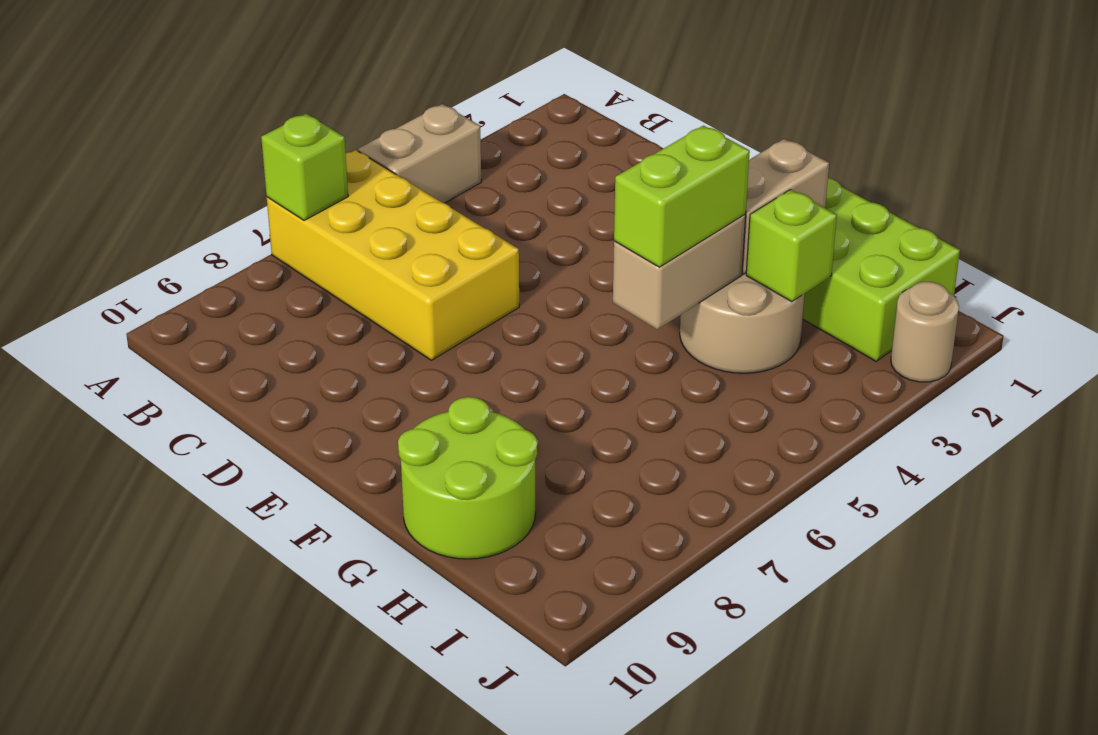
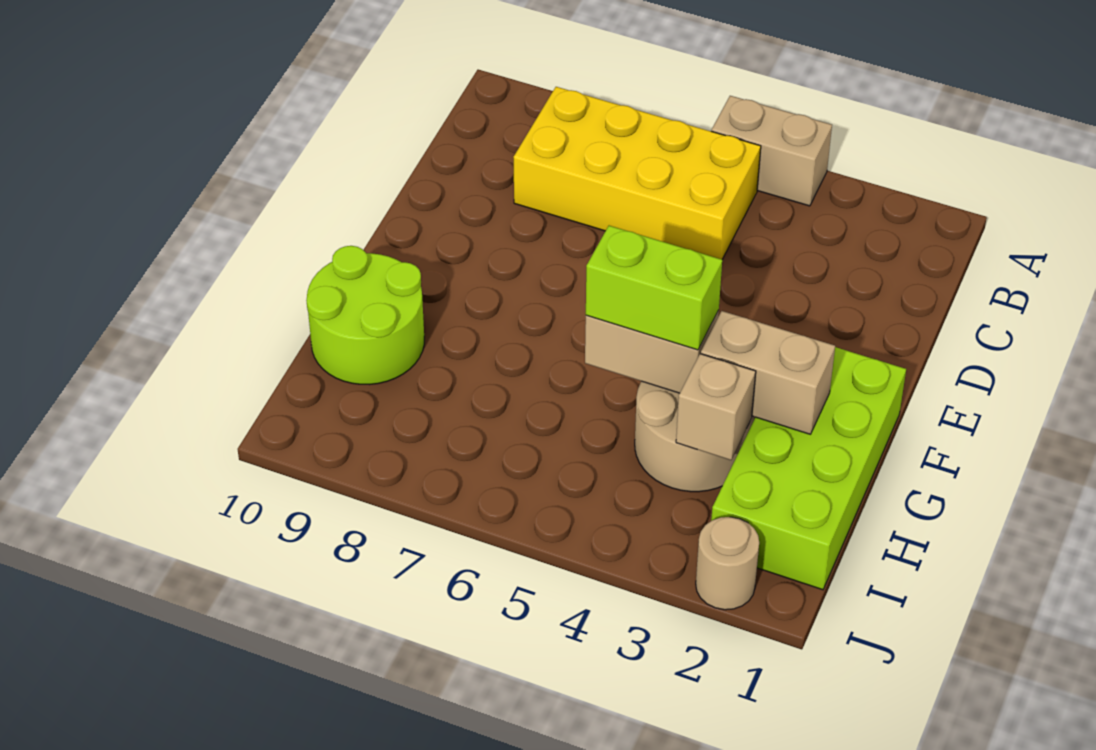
yellow 2x4 brick [267,150,519,360] -> yellow 2x4 brick turned to [514,87,761,259]
lime 1x1 brick [261,114,348,220] -> none
lime 1x1 brick [746,190,837,302] -> tan 1x1 brick [676,354,756,460]

